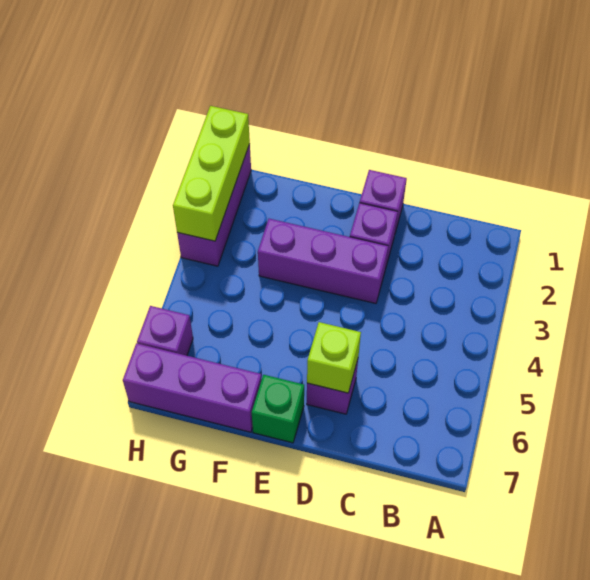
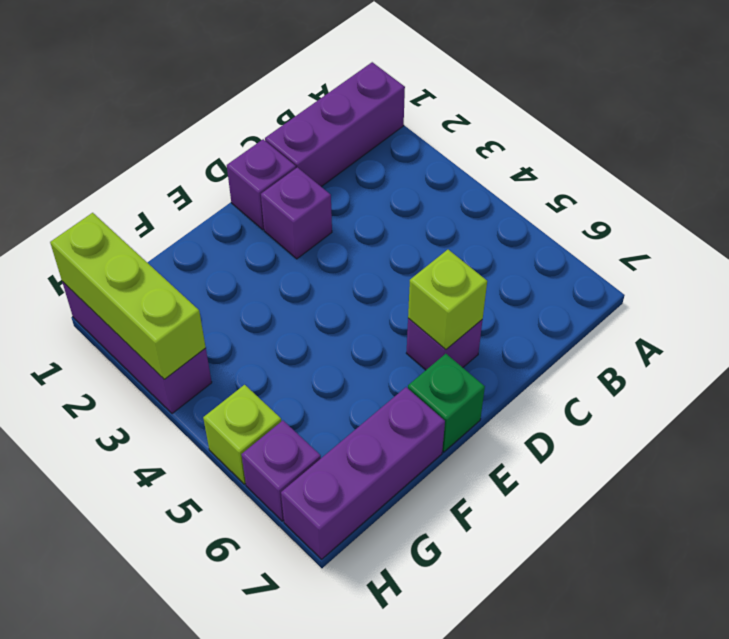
purple 1x3 brick [258,219,388,303] -> purple 1x3 brick moved to [265,62,405,187]
none -> lime 1x1 brick [203,385,281,484]

